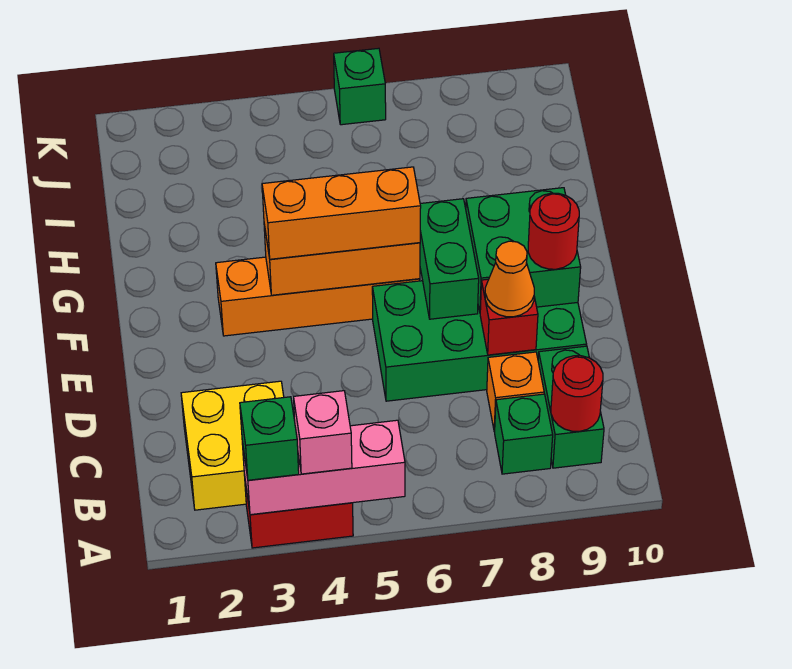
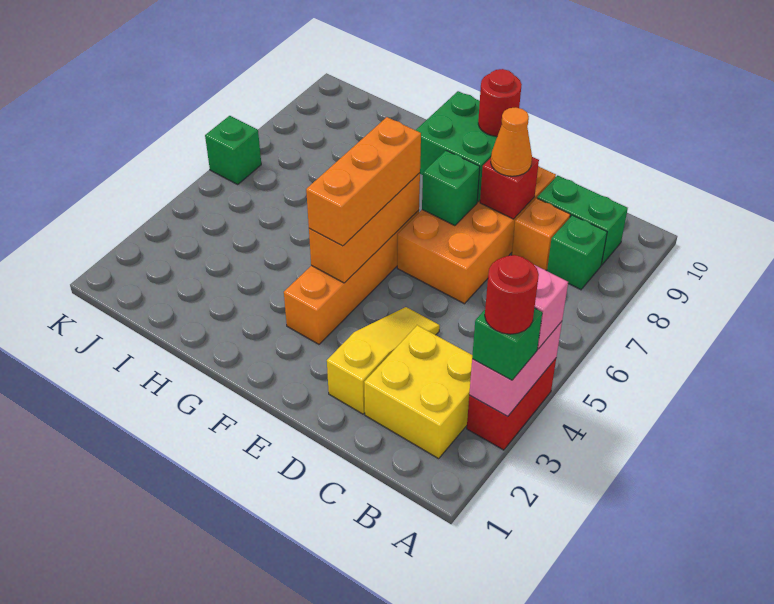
pink 1x3 brick [242,420,405,515] -> pink 1x2 brick [469,322,562,417]
red 1x1 round brick [551,356,603,431] -> red 1x1 round brick moved to [485,255,539,334]
none -> yellow 1x3 slope [327,307,440,414]
green 2x4 brick [372,281,587,401] -> orange 2x4 brick [397,166,556,304]
green 1x2 brick [420,199,479,319] -> green 1x1 brick [422,151,480,226]

